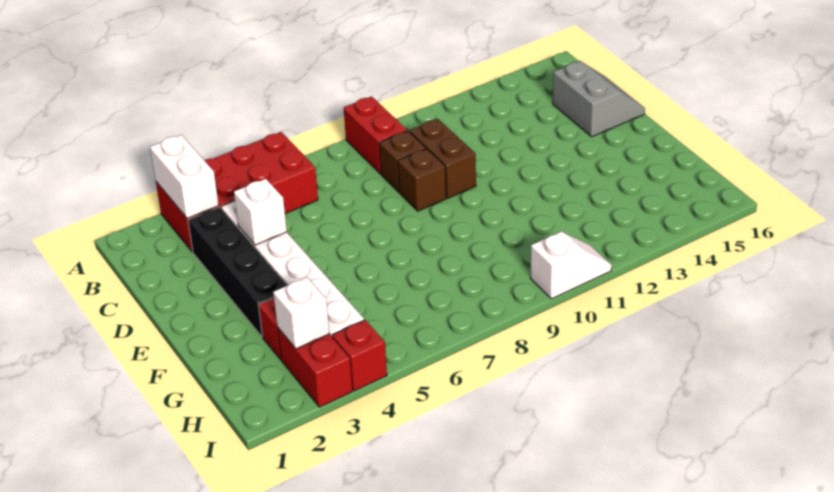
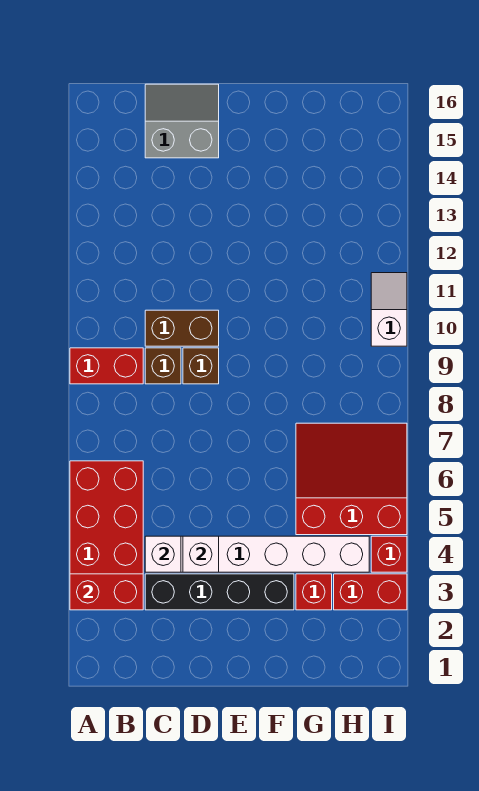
white 1x2 brick [150,135,219,219] -> red 1x2 brick [70,574,143,610]
none -> red 3x3 slope [296,423,407,535]
white 1x1 brick [273,277,329,349] -> white 1x1 brick moved to [145,536,181,572]

